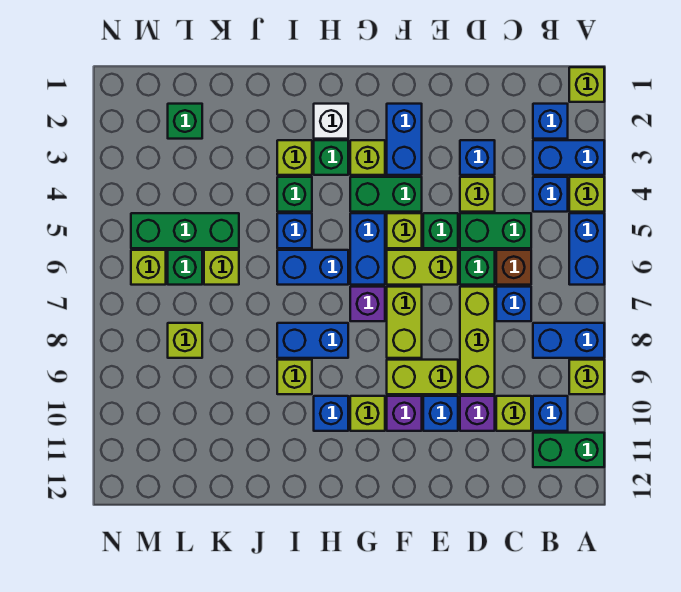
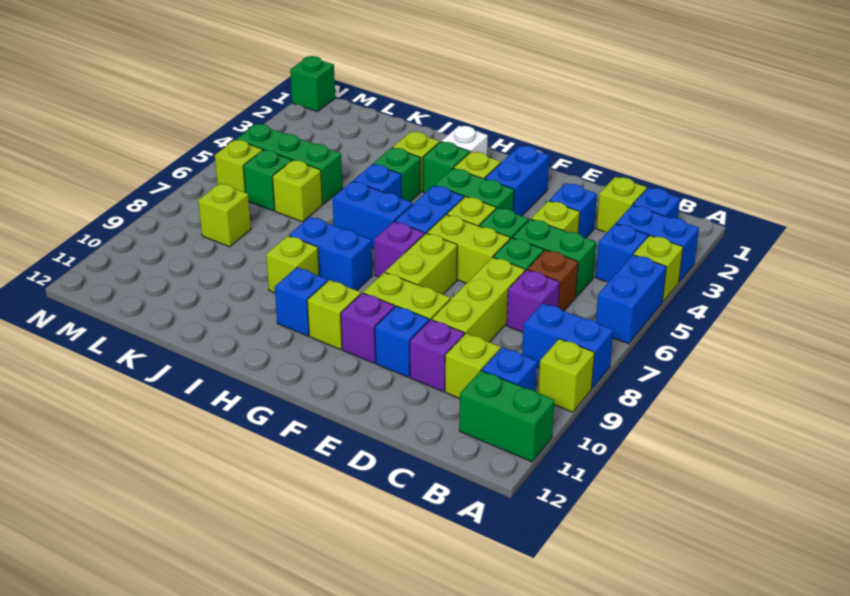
lime 1x1 brick [569,67,604,102] -> lime 1x1 brick moved to [597,177,647,232]
blue 1x1 brick [496,287,531,321] -> purple 1x1 brick [507,270,560,332]
green 1x1 brick [168,104,202,139] -> green 1x1 brick moved to [290,56,335,112]

